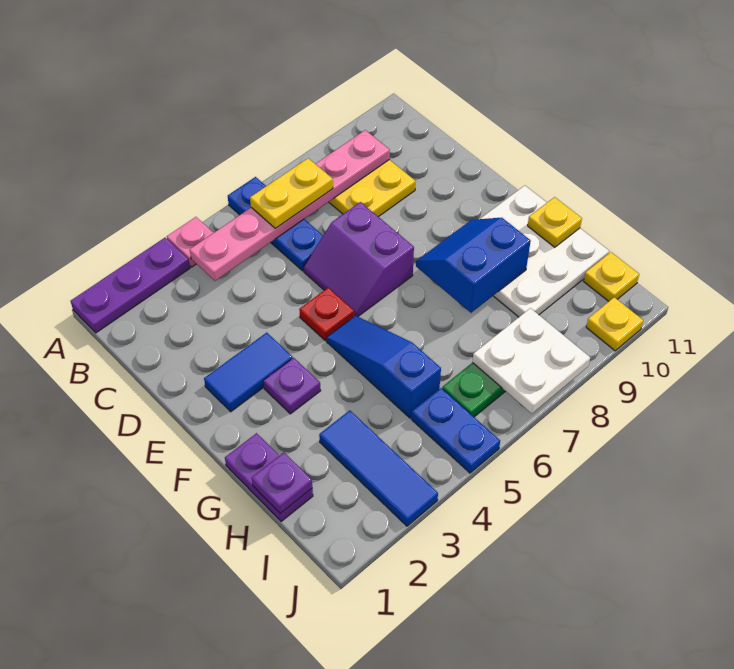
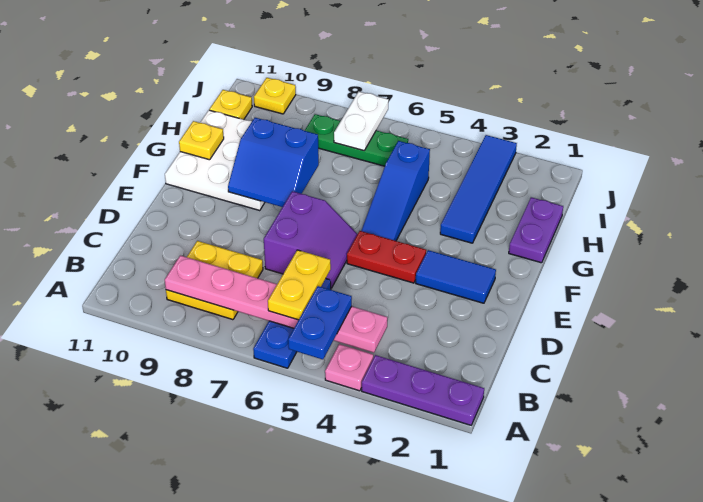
yellow 1x2 plate [250,158,333,228] -> yellow 1x2 plate turned to [268,250,331,320]
red 1x1 plate [299,288,354,341] -> red 1x2 plate [347,231,426,283]
purple 1x1 plate [264,358,321,414] -> none
purple 1x1 plate [252,453,312,513] -> none
blue 1x3 tile [319,410,438,526] -> blue 1x4 tile [440,135,517,243]
blue 1x2 plate [411,388,500,473] -> blue 1x2 plate moved to [288,286,352,359]
white 2x2 plate [473,308,590,414] -> white 1x2 plate [334,92,389,151]

